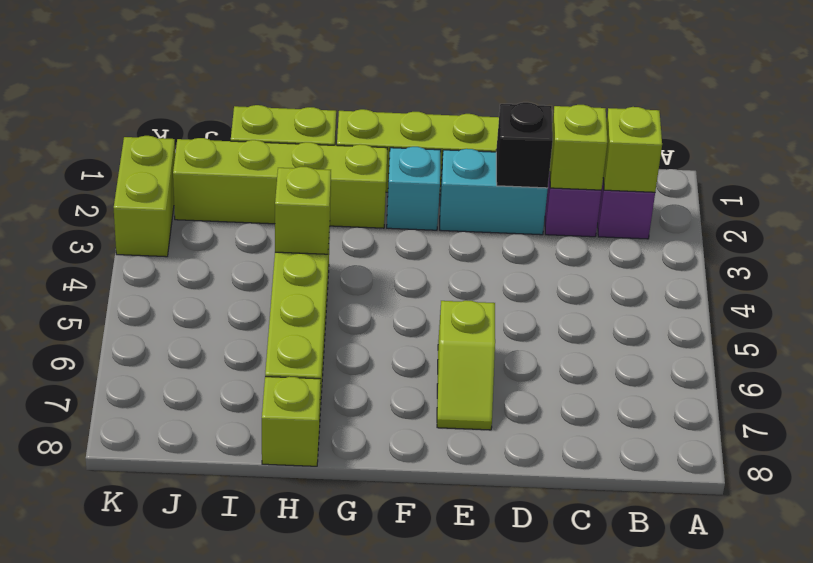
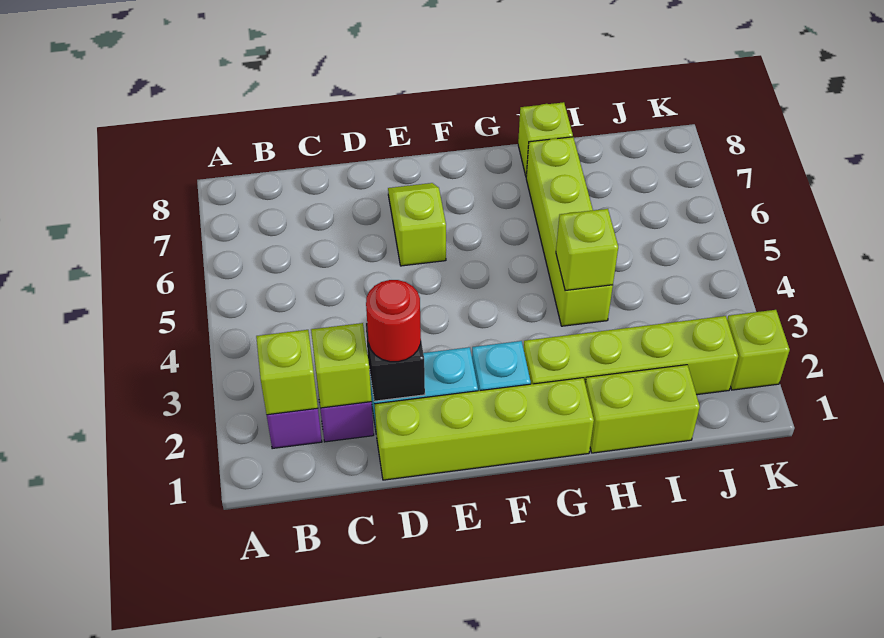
none -> red 1x1 round brick [366,280,421,362]
lime 1x2 brick [114,136,175,257] -> lime 1x1 brick [727,310,790,390]

